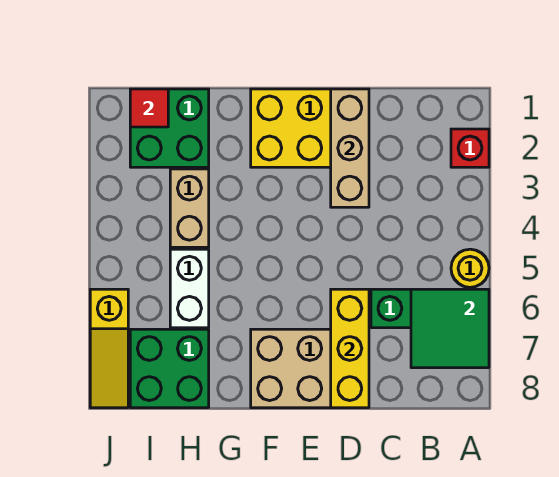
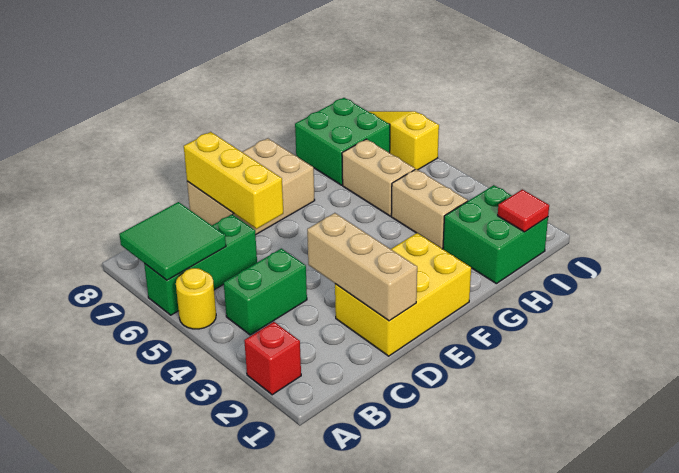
none -> green 1x2 brick [224,248,307,335]
white 1x2 brick [170,249,209,328] -> tan 1x2 brick [342,139,415,216]

